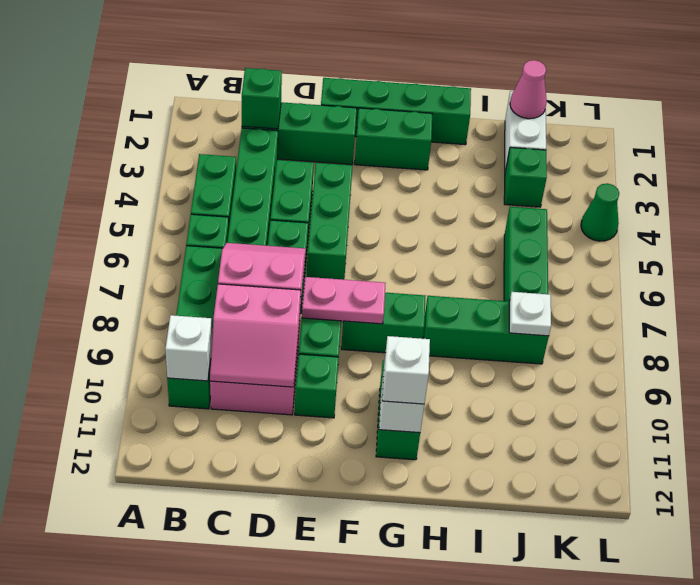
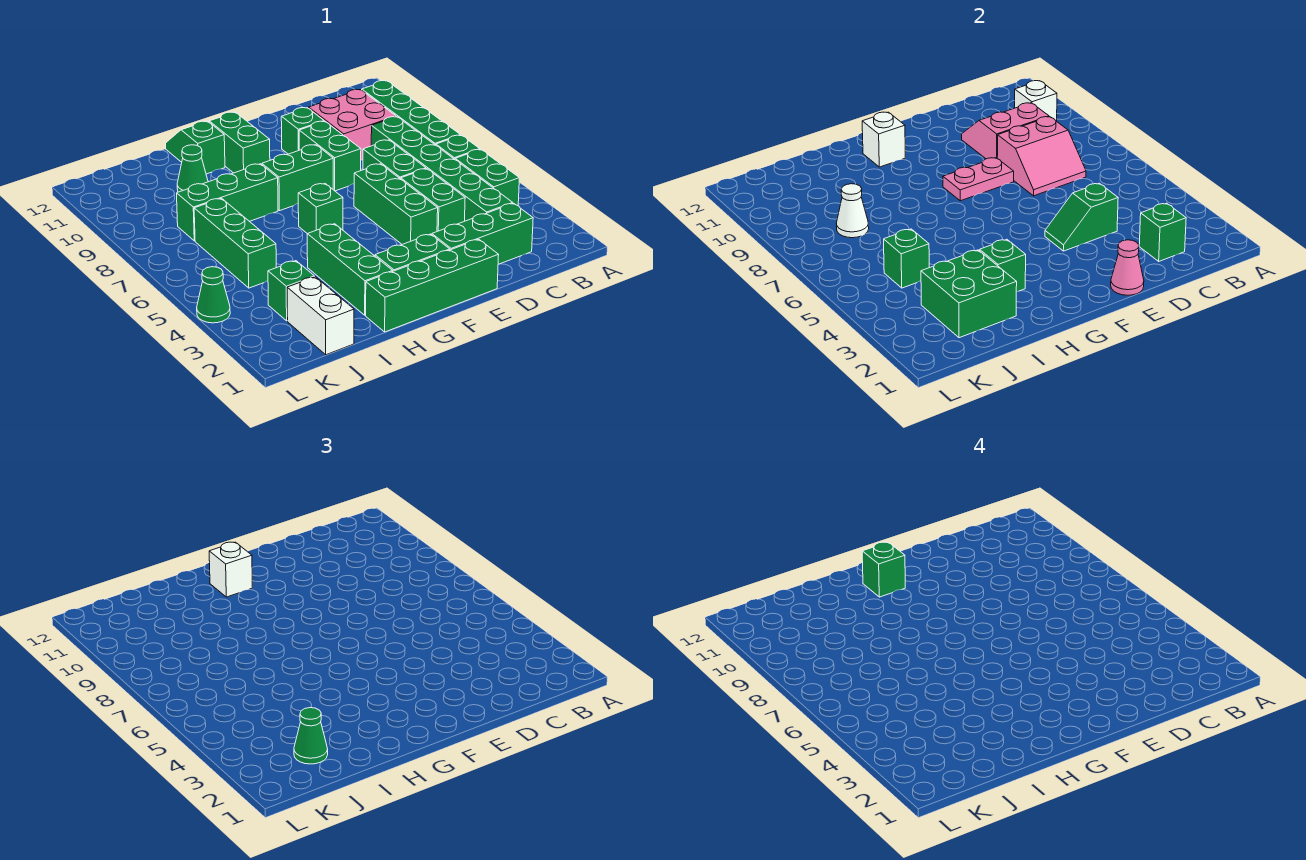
none -> green 1x2 slope [1045,183,1118,251]
none -> green 1x1 brick [298,184,343,234]
none -> green 1x1 brick [862,542,905,597]
none -> green 1x3 brick [307,224,393,315]
none -> green 1x1 brick [980,239,1026,292]
none -> green 1x2 slope [166,121,225,174]
none -> green 2x2 brick [921,250,1017,338]
none -> green 1x1 cone [177,145,208,192]
pink 1x1 cone [510,60,547,119] -> pink 1x1 cone moved to [1111,240,1144,295]
none -> green 1x1 cone [294,708,328,764]
none -> green 1x1 brick [884,229,929,288]
white 1x1 plate [509,292,551,336] -> white 1x1 cone [837,184,869,238]

